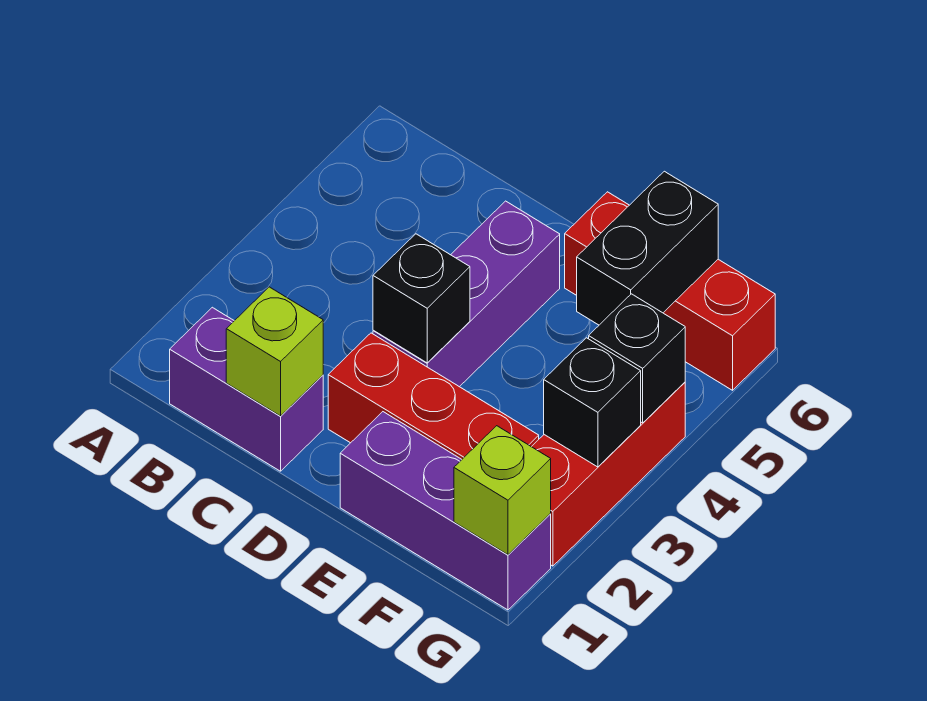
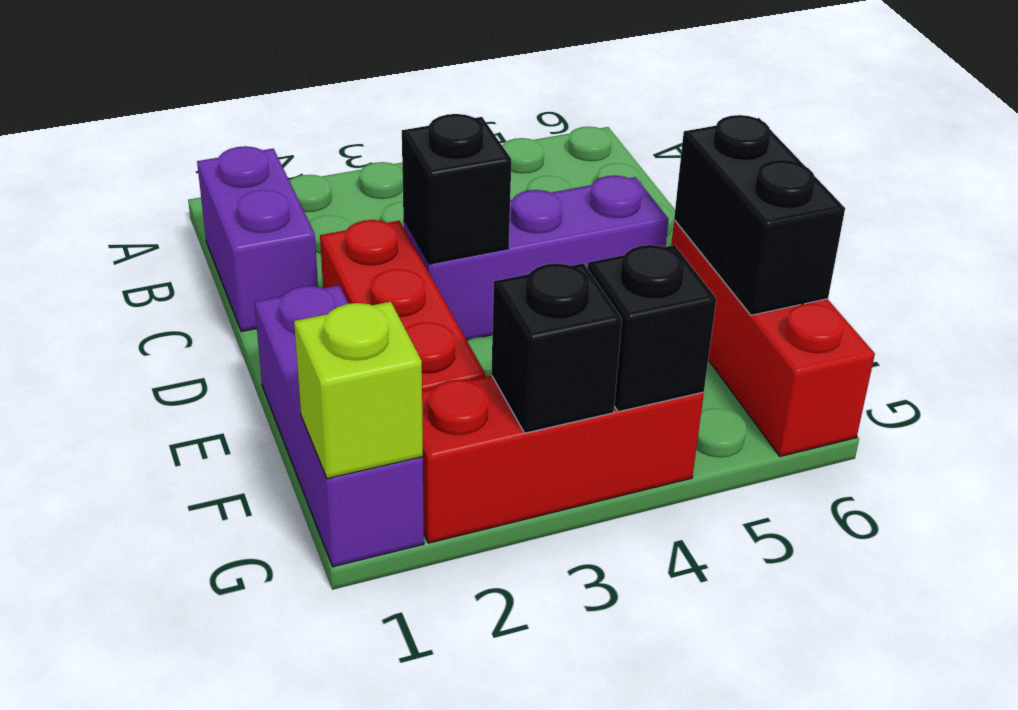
lime 1x1 brick [226,287,323,416] -> none
black 1x2 brick [577,171,718,325] -> black 1x2 brick turned to [674,115,845,315]

